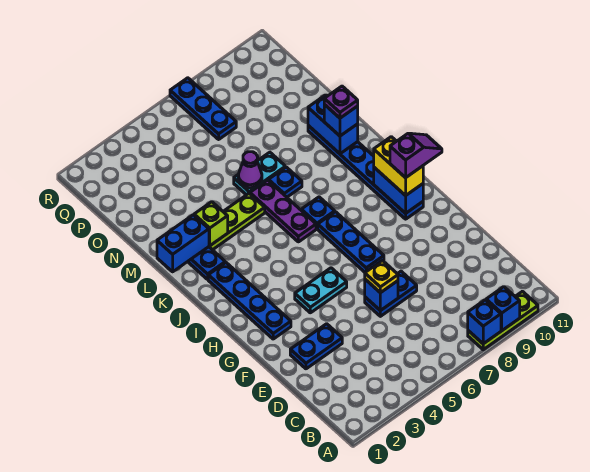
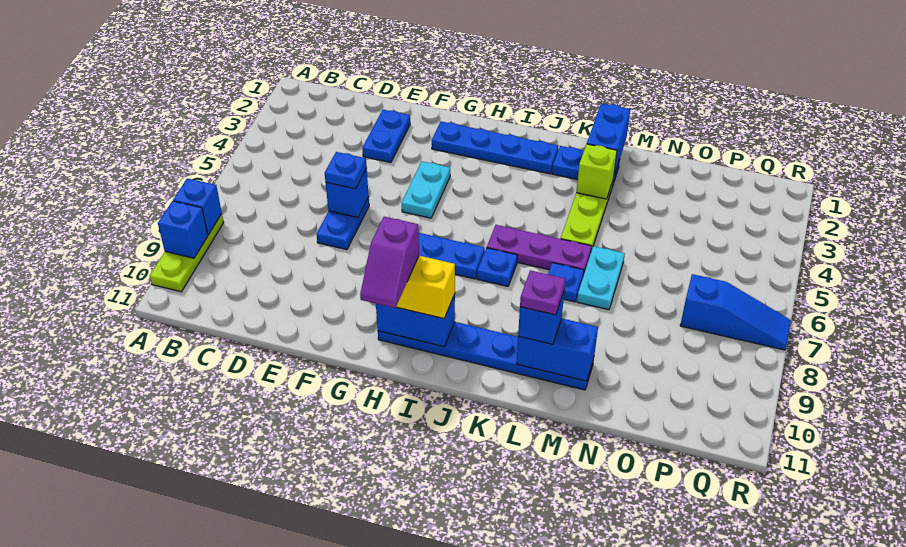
yellow 1x1 plate [365,261,398,293] -> blue 1x1 plate [325,152,367,189]
purple 1x1 cone [238,152,262,188] -> none
blue 1x3 plate [170,78,236,139] -> blue 1x3 slope [680,274,791,350]

